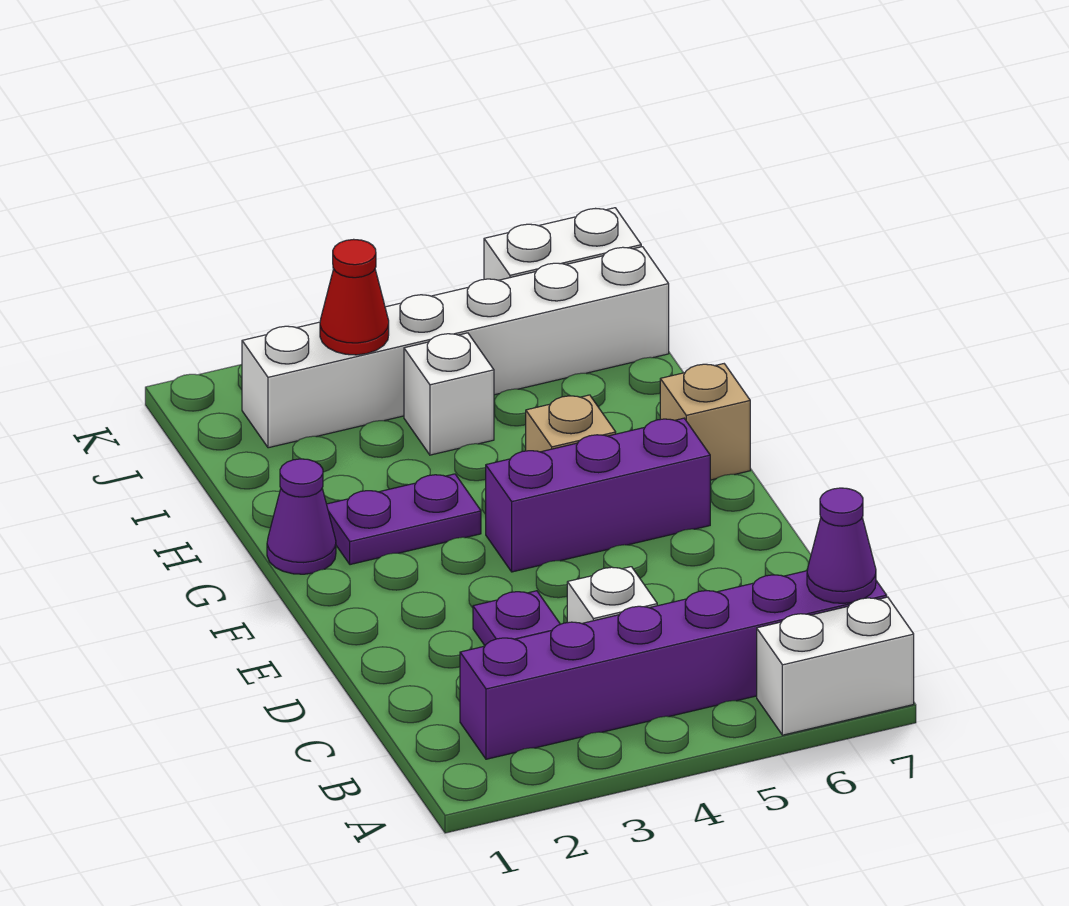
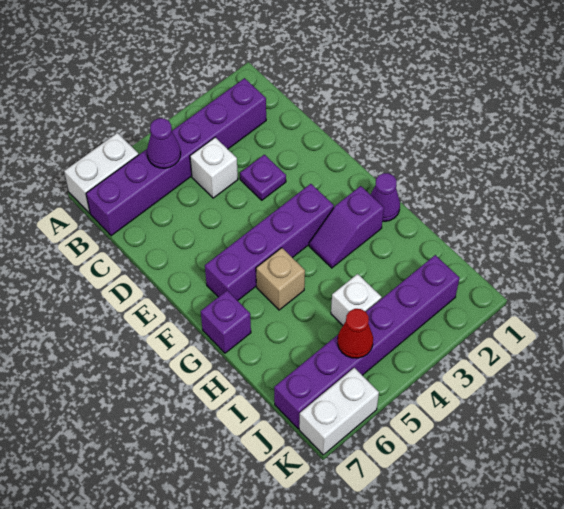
purple 1x1 cone [807,488,876,603] -> purple 1x1 cone moved to [147,118,181,168]
purple 1x3 brick [486,418,710,572] -> purple 1x4 brick [205,184,334,301]
purple 1x2 plate [327,474,481,565] -> purple 1x2 slope [309,186,384,268]
tan 1x1 brick [660,364,750,480] -> purple 1x1 brick [201,291,251,353]
white 1x6 brick [242,247,669,448] -> purple 1x6 brick [274,255,460,429]
red 1x1 cone [320,239,389,355] -> red 1x1 cone moved to [338,309,373,358]

